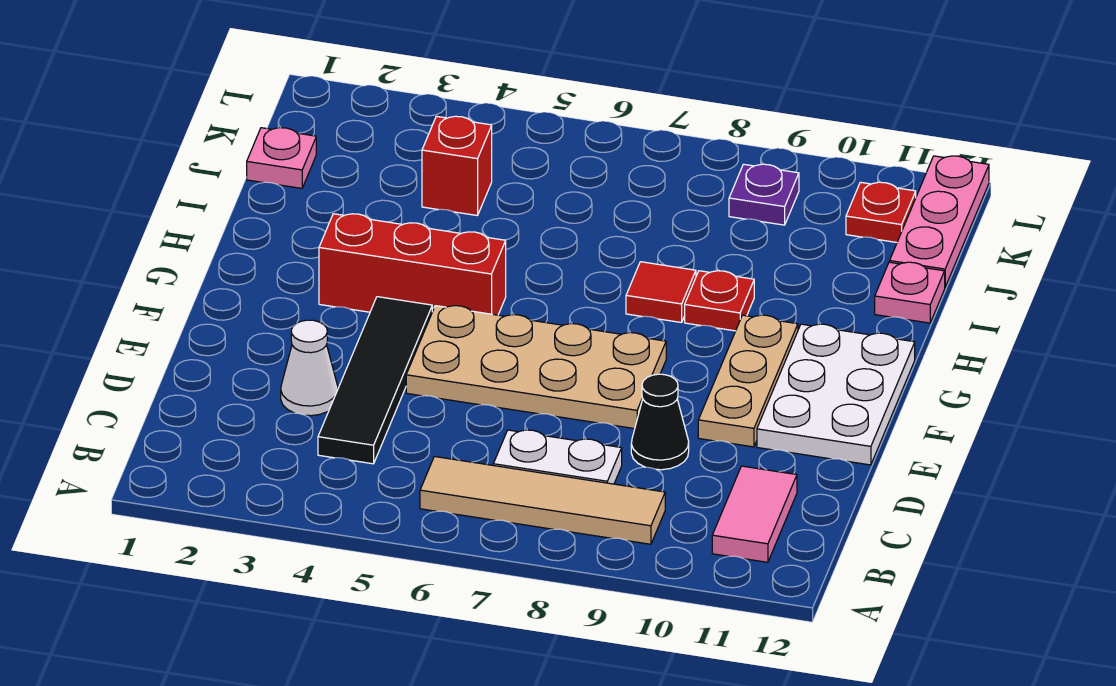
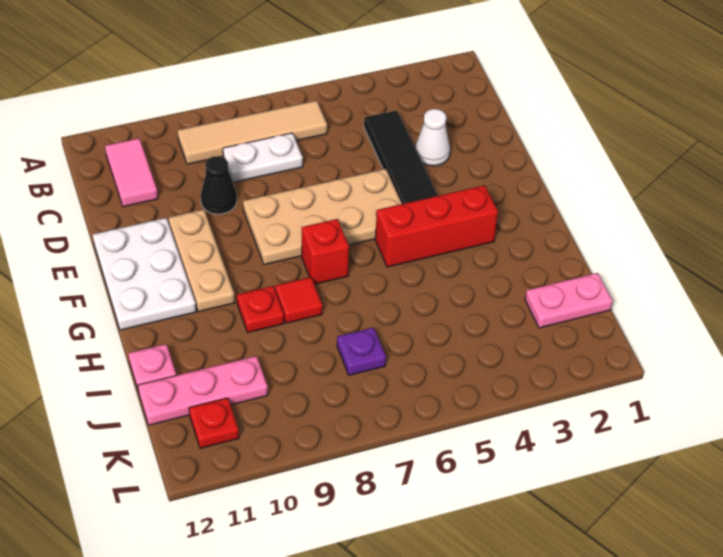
pink 1x1 plate [247,128,316,188] -> pink 1x2 plate [525,273,613,328]
red 1x1 brick [422,116,492,216] -> red 1x1 brick moved to [302,219,349,284]
pink 1x3 plate [890,156,989,287] -> pink 1x3 plate turned to [138,356,268,425]
purple 1x1 plate [729,164,799,225] -> purple 1x1 plate moved to [337,327,386,375]

